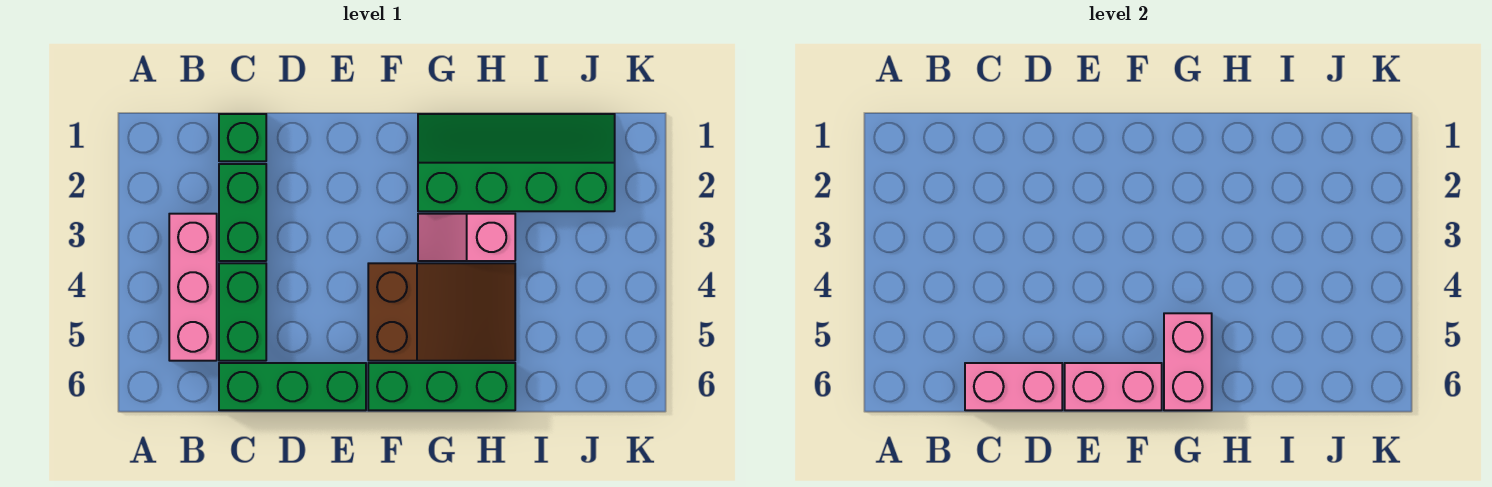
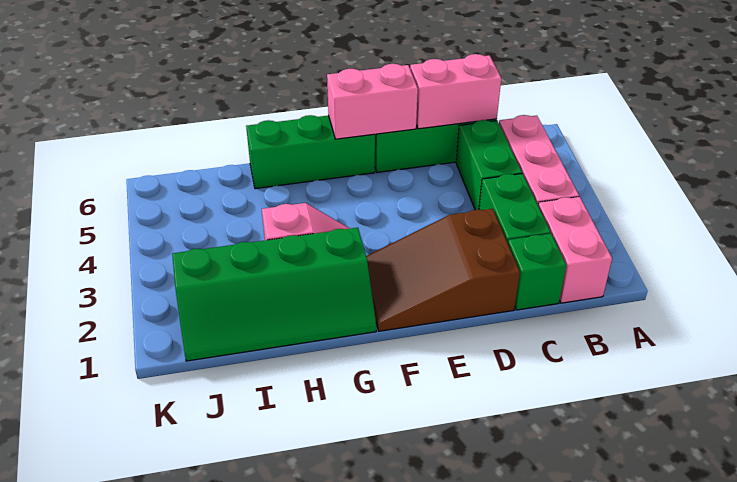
brown 2x3 slope [368,263,515,361] -> brown 2x3 slope moved to [366,209,520,331]
pink 1x2 brick [1164,313,1212,410] -> pink 1x2 brick moved to [538,197,612,303]

